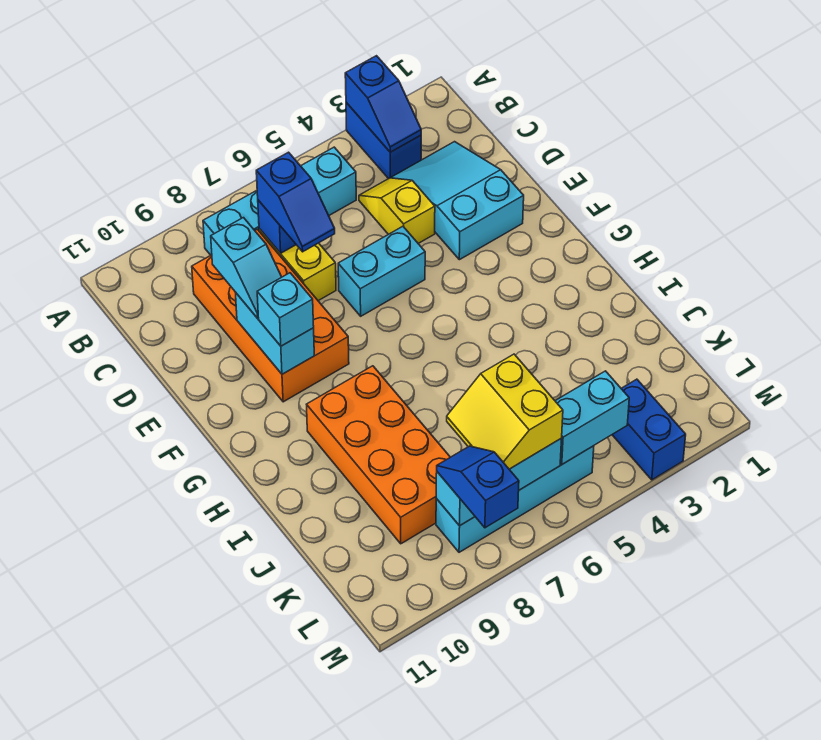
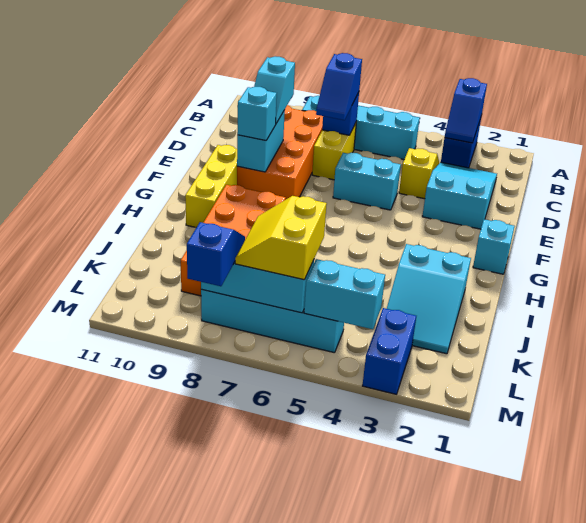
none -> yellow 1x3 brick [185,145,237,228]
none -> cyan 1x1 brick [473,219,514,274]
none -> cyan 2x3 slope [387,244,471,354]

